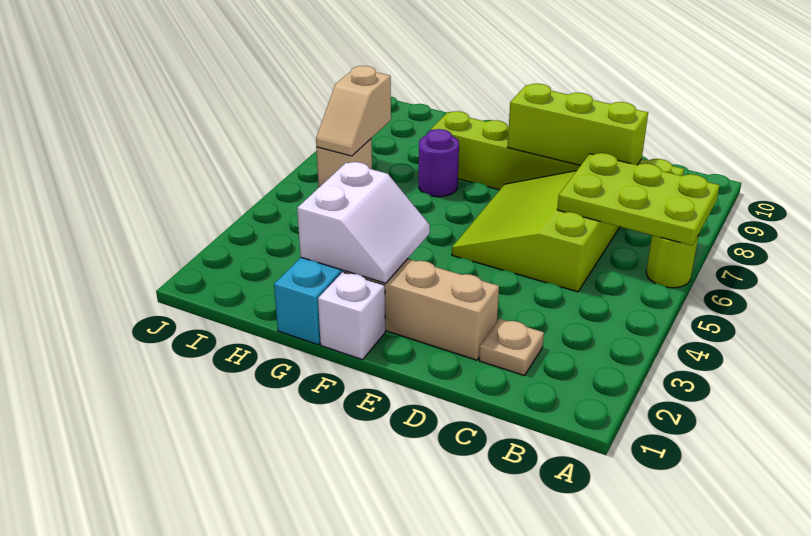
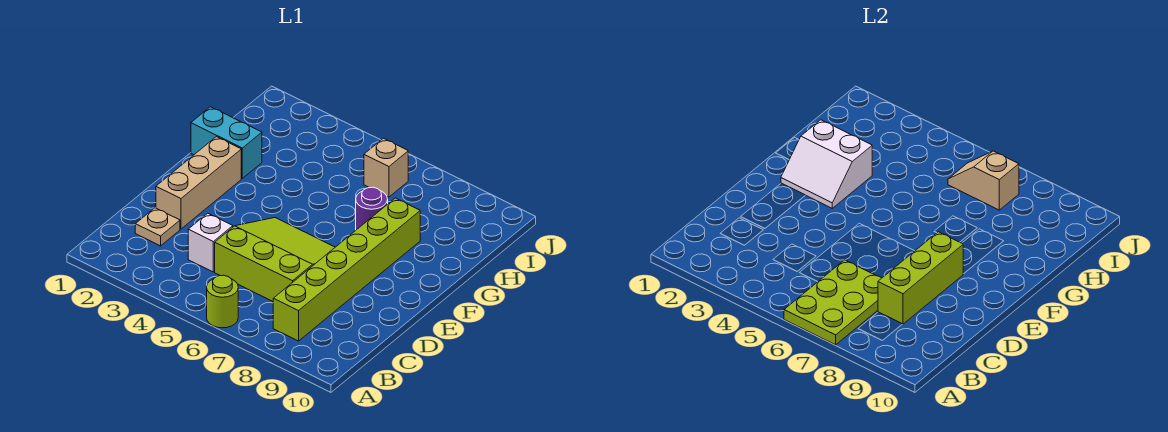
white 1x1 brick [318,272,385,360] -> white 1x1 brick moved to [188,213,233,272]

